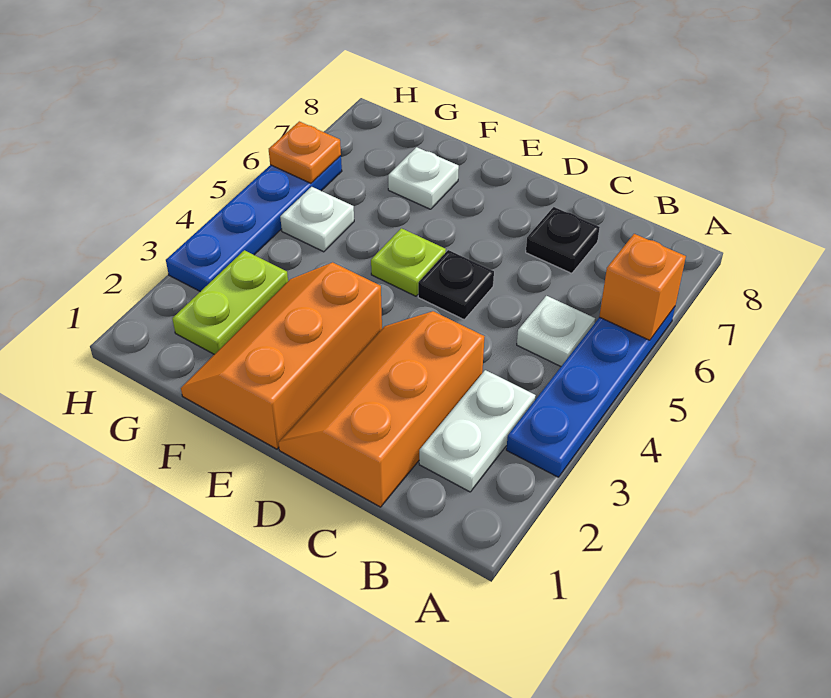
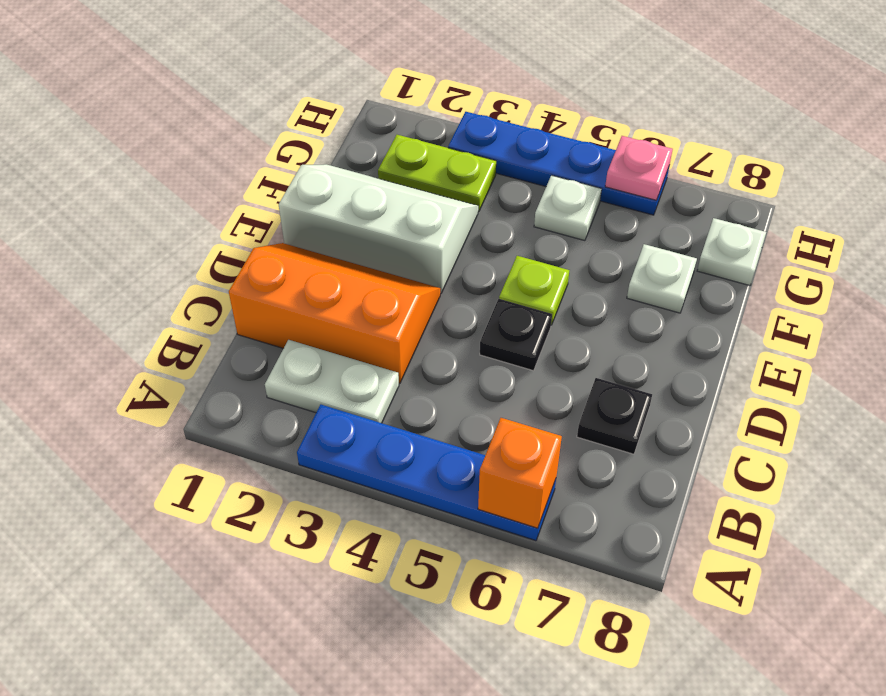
white 1x1 plate [517,296,595,366] -> white 1x1 plate moved to [697,218,766,286]
orange 2x3 slope [181,263,382,449] -> white 2x3 slope [279,164,478,294]
orange 1x1 plate [269,121,341,183] -> pink 1x1 plate [605,136,673,200]

